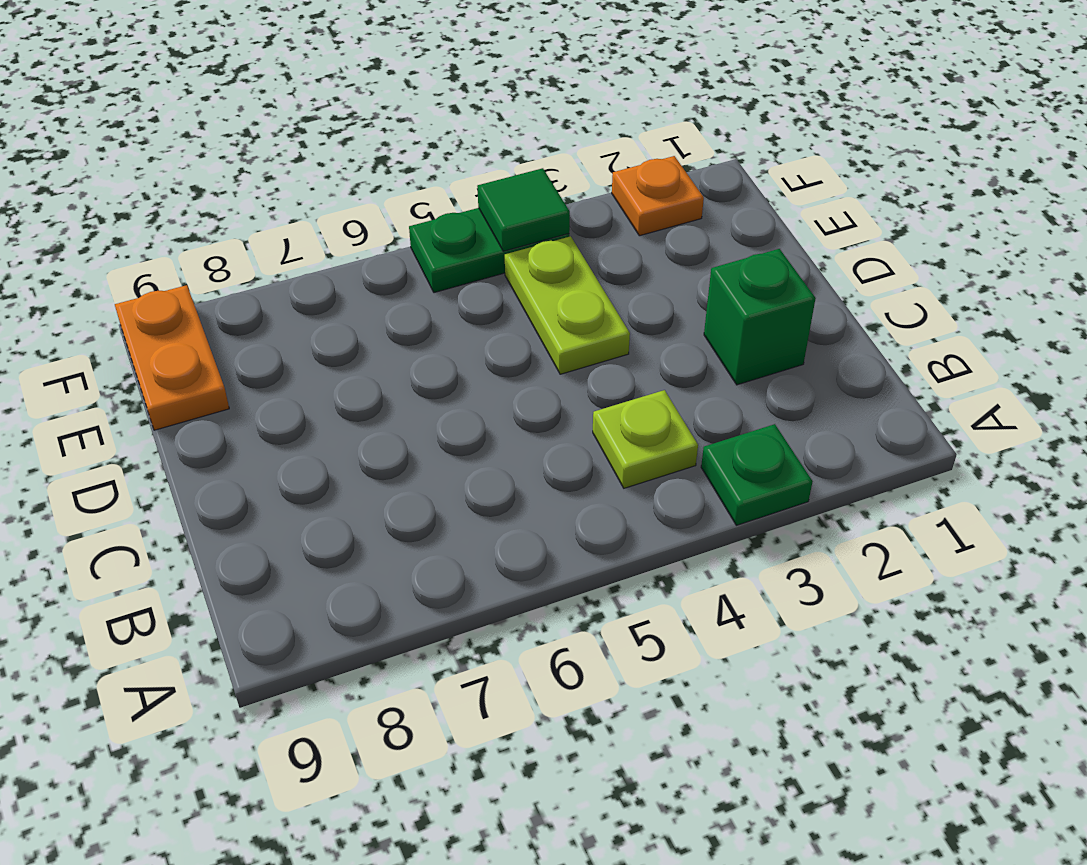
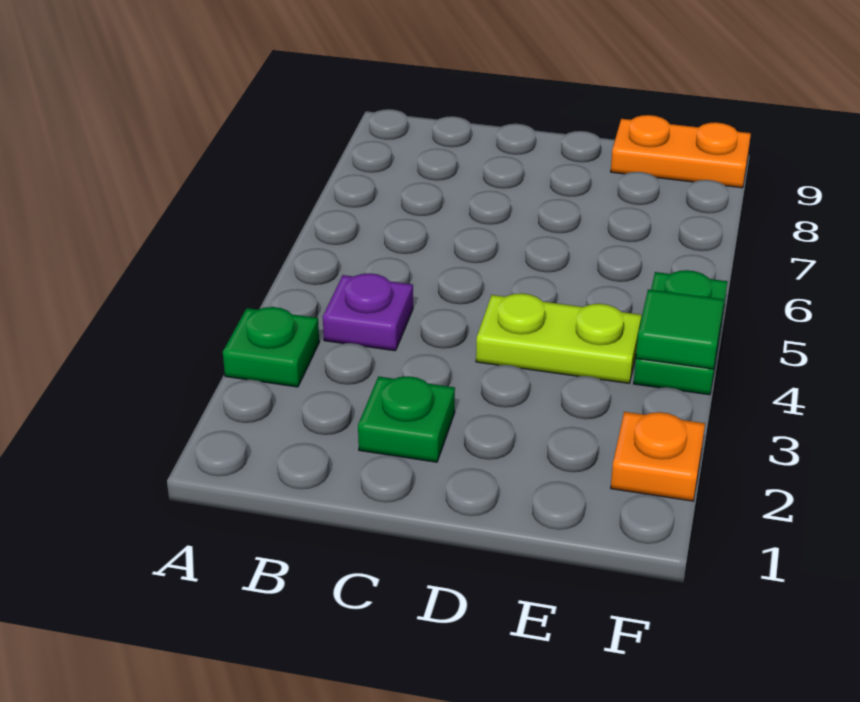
lime 1x1 plate [593,390,698,488] -> purple 1x1 plate [323,273,413,351]
green 1x1 brick [704,249,816,385] -> green 1x1 plate [358,376,455,462]

